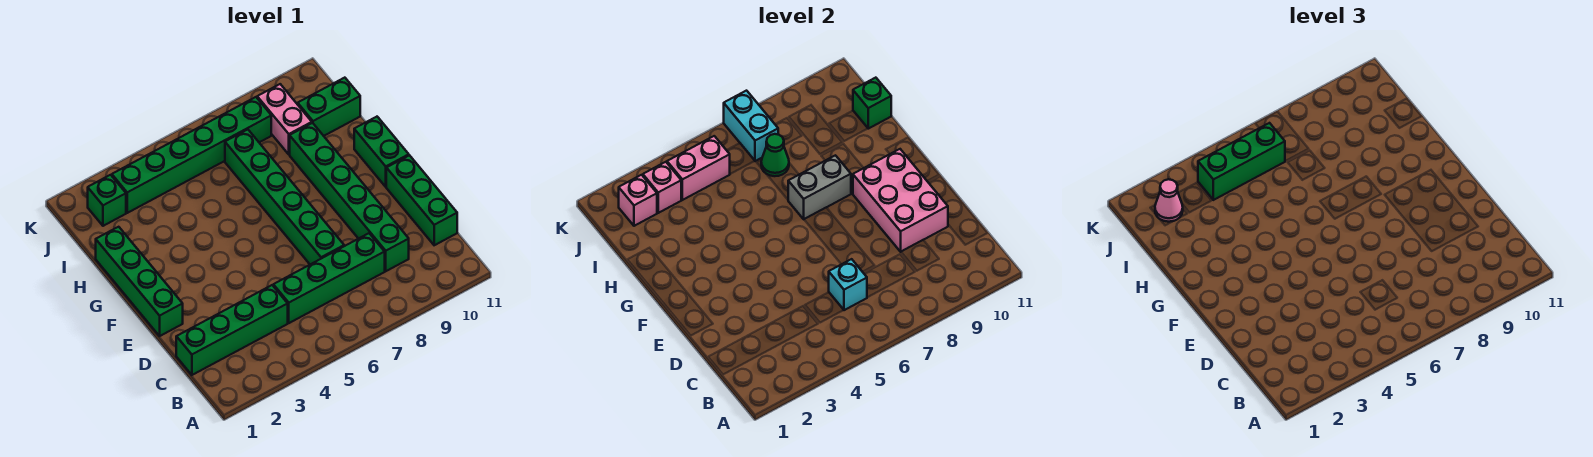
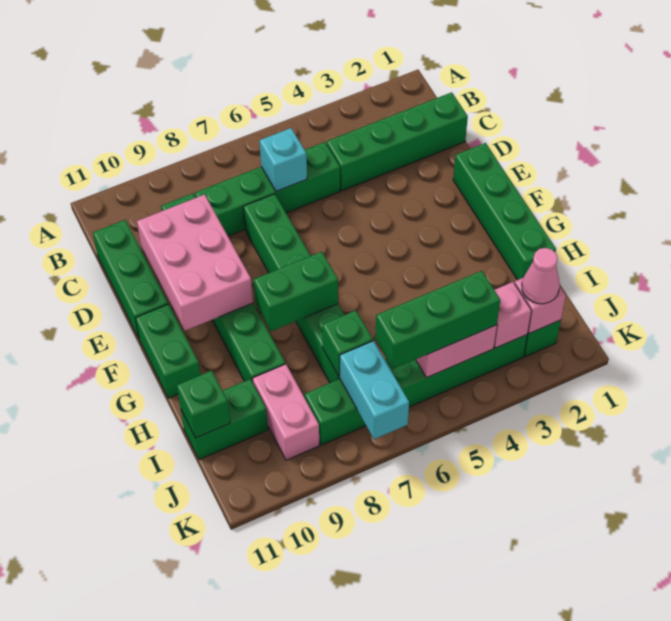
grey 1x2 brick [788,155,851,219] -> green 1x2 brick [254,252,338,331]
green 1x1 cone [761,134,789,176] -> green 1x1 brick [322,311,373,377]

